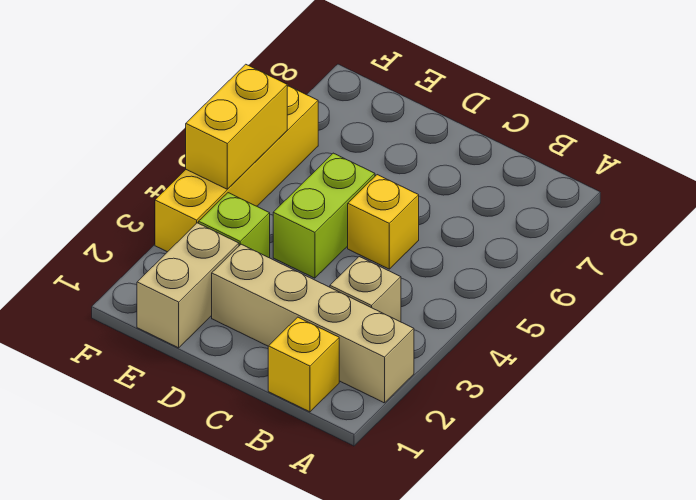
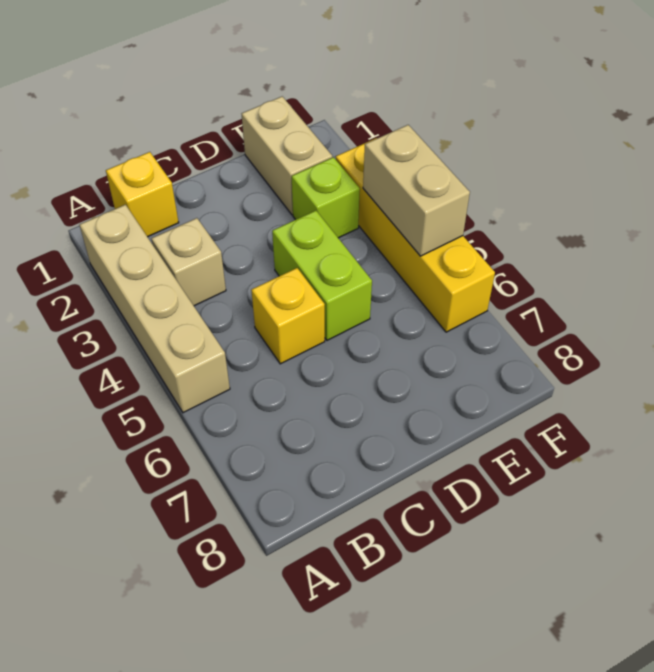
tan 1x4 brick [212,244,414,403] -> tan 1x4 brick turned to [80,205,230,413]
yellow 1x2 brick [186,64,287,189] -> tan 1x2 brick [363,125,470,256]

